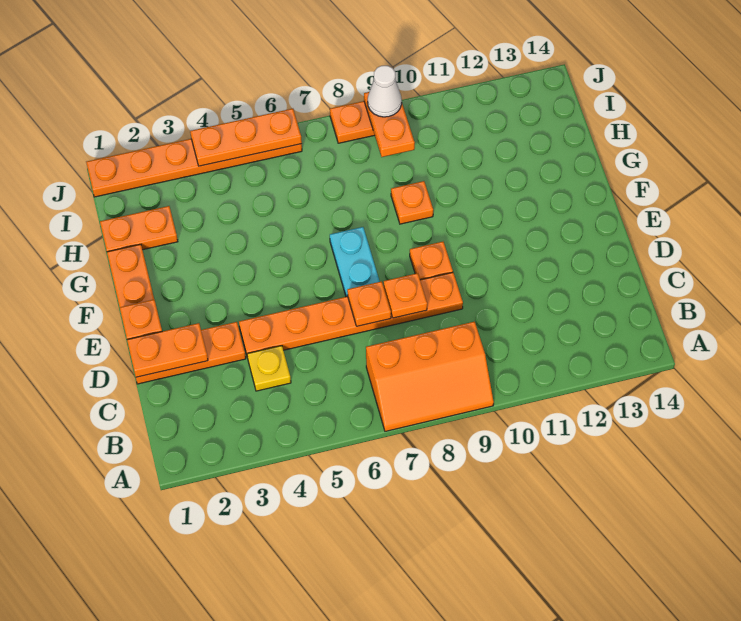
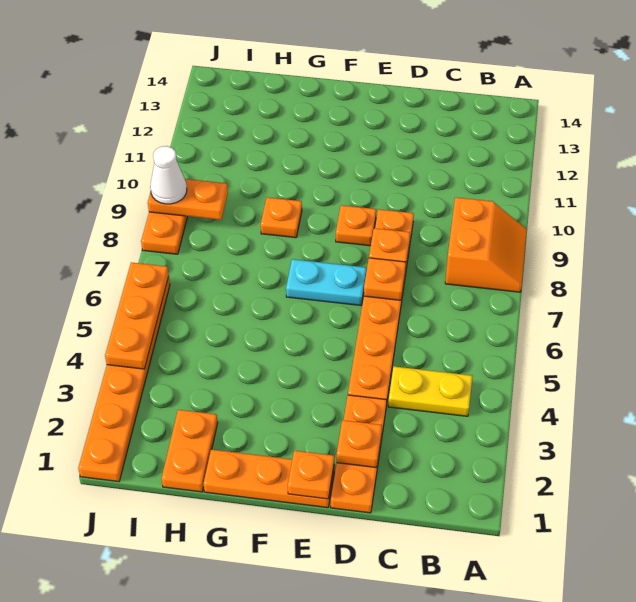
orange 2x3 slope [366,322,494,431] -> orange 2x2 slope [445,197,527,292]
yellow 1x1 plate [247,346,291,391] -> yellow 1x2 plate [388,367,473,416]
orange 1x2 plate [127,323,208,377] -> orange 1x1 plate [337,420,382,468]

